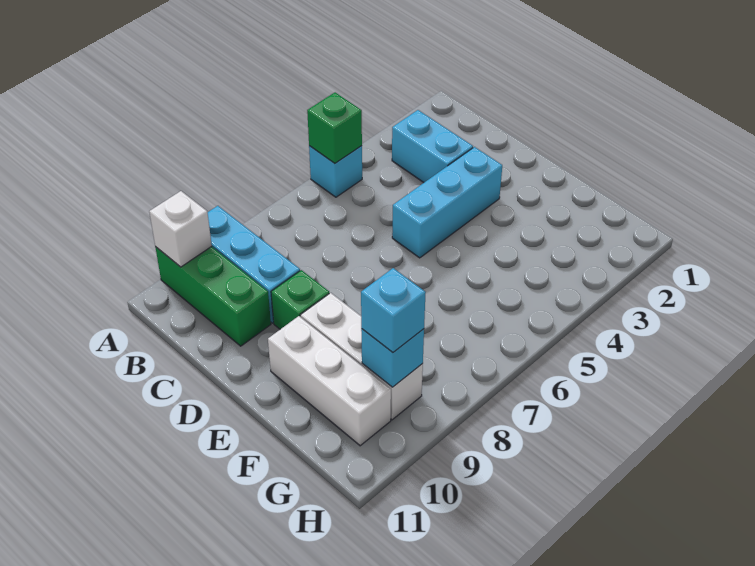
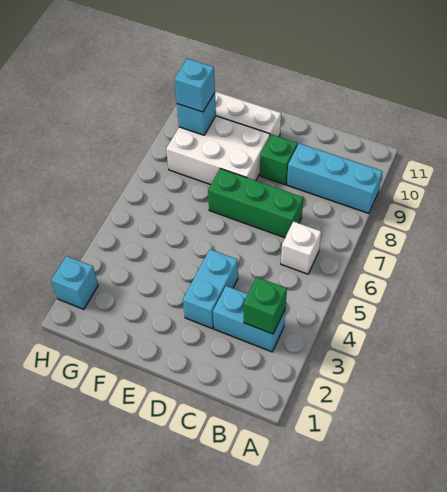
cyan 1x1 brick [309,146,362,197] -> cyan 1x1 brick moved to [51,256,98,309]
green 1x1 brick [307,92,362,163] -> green 1x1 brick moved to [243,277,287,334]
green 1x3 brick [155,247,271,346] -> green 1x3 brick moved to [208,169,303,238]
white 1x1 brick [149,191,212,267] -> white 1x1 brick moved to [281,222,321,274]
cyan 1x3 brick [392,147,502,258] -> cyan 1x2 brick [183,249,238,329]
white 1x3 brick [301,293,423,420] -> white 2x3 brick [166,116,270,185]

